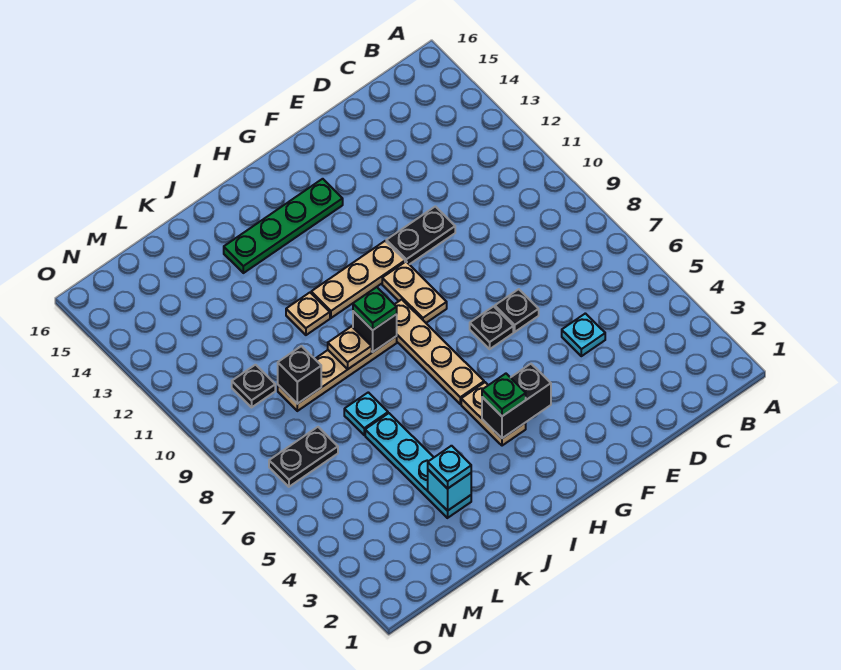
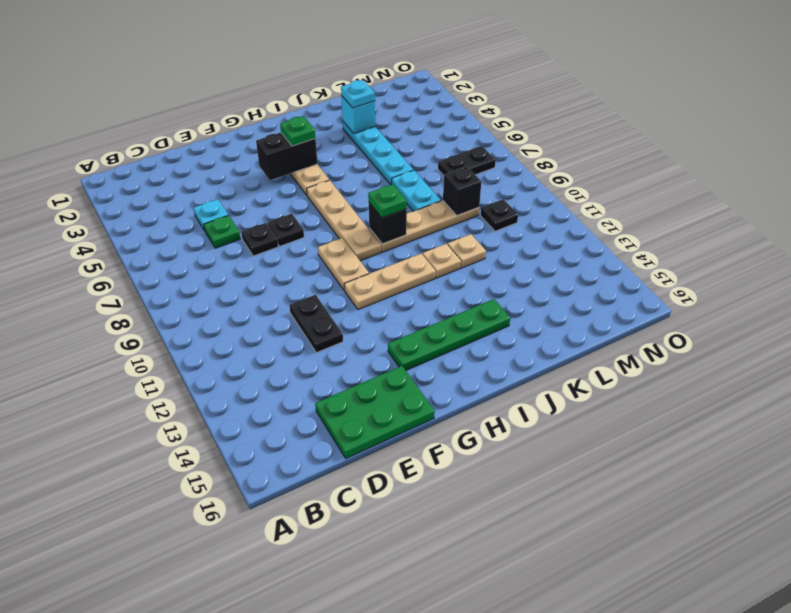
none -> green 1x1 plate [204,215,240,248]
none -> green 2x3 plate [315,366,435,458]
black 1x2 plate [386,206,455,264] -> black 1x2 plate turned to [289,295,343,353]
tan 1x1 plate [328,326,372,369] -> tan 1x1 plate moved to [448,234,486,268]
cyan 1x1 plate [344,392,388,435] -> cyan 1x2 plate [392,170,441,211]

